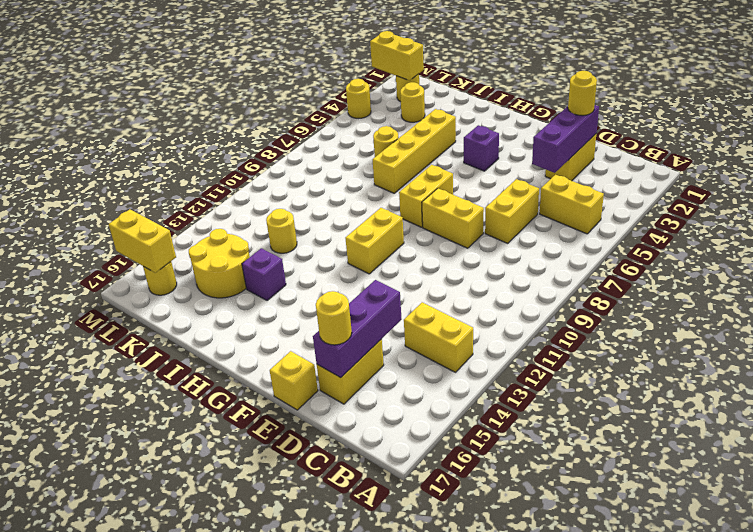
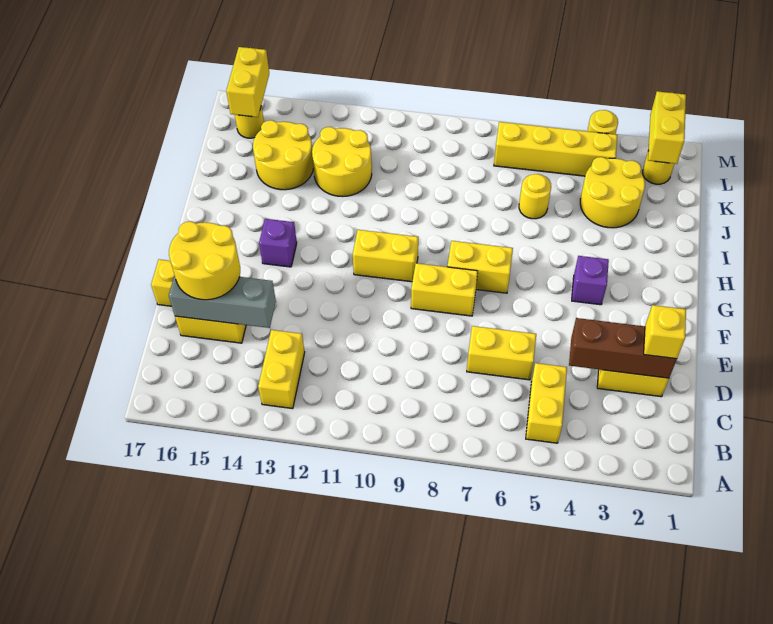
purple 1x3 brick [532,105,599,173] -> brown 1x3 brick [569,318,677,378]
yellow 1x1 round brick [568,71,597,116] -> yellow 1x1 brick [644,305,686,359]
purple 1x3 brick [313,280,402,378] -> grey 1x3 brick [169,275,276,328]
yellow 1x1 round brick [316,291,352,345] -> yellow 2x2 round brick [169,222,240,300]
yellow 1x2 brick [422,188,484,248] -> yellow 1x2 brick turned to [411,263,478,316]
yellow 1x4 brick [373,109,456,193] -> yellow 1x4 brick moved to [494,122,617,176]
purple 1x1 brick [242,248,286,301] -> purple 1x1 brick moved to [259,219,297,267]
yellow 1x1 round brick [266,209,297,253] -> yellow 2x2 round brick [312,127,372,197]
yellow 1x1 round brick [400,82,425,122] -> yellow 2x2 round brick [580,157,645,228]

